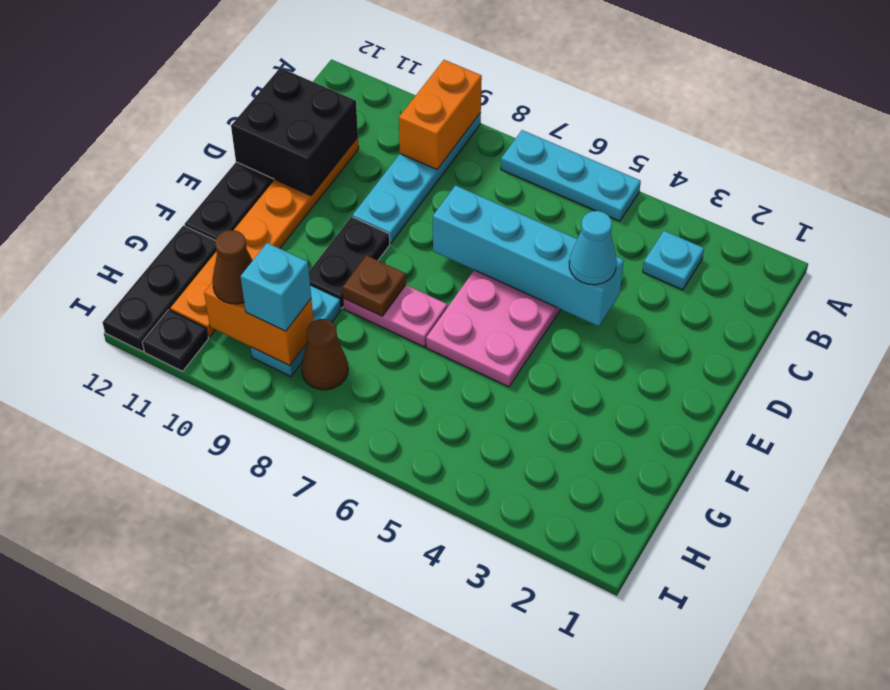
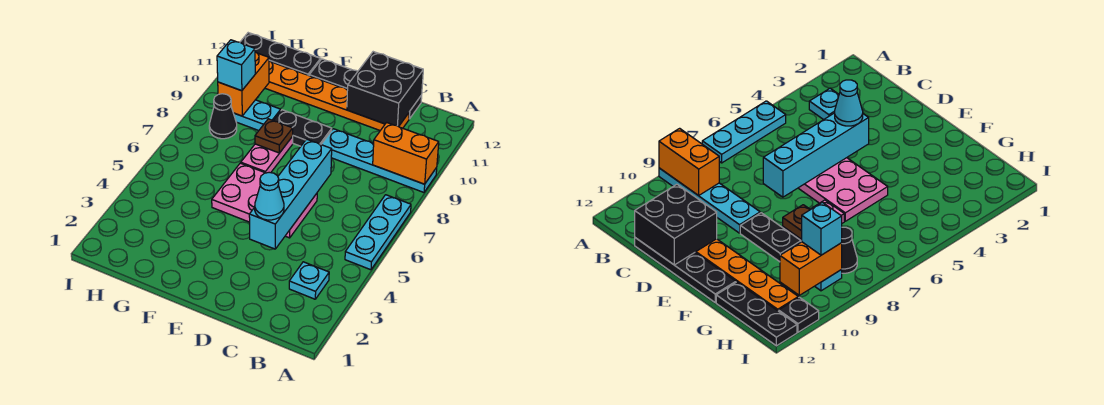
brown 1x1 cone [301,319,348,390] -> black 1x1 cone [209,94,237,139]
brown 1x1 cone [212,230,253,304] -> none

